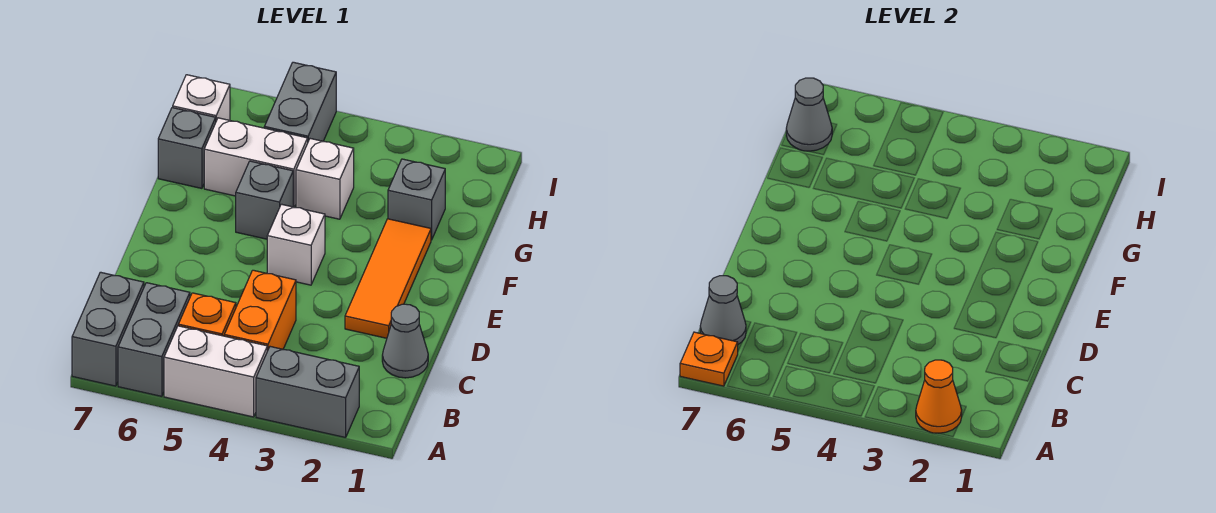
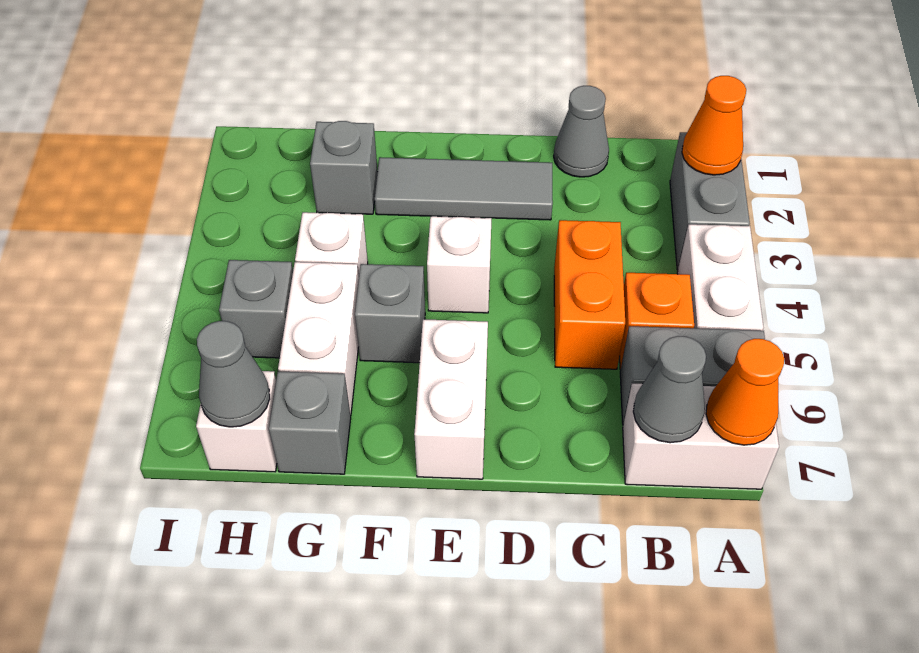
grey 1x2 brick [72,272,144,386] -> white 1x2 brick [623,384,779,489]
orange 1x1 plate [680,332,738,386] -> orange 1x1 cone [706,339,784,445]
orange 1x2 brick [224,270,296,351] -> orange 1x2 brick turned to [554,220,625,369]
orange 1x3 tile [345,219,431,338] -> grey 1x3 tile [375,157,553,220]
none -> white 1x2 brick [414,319,488,479]
grey 1x2 brick [264,62,336,141] -> grey 1x1 brick [219,260,293,358]

